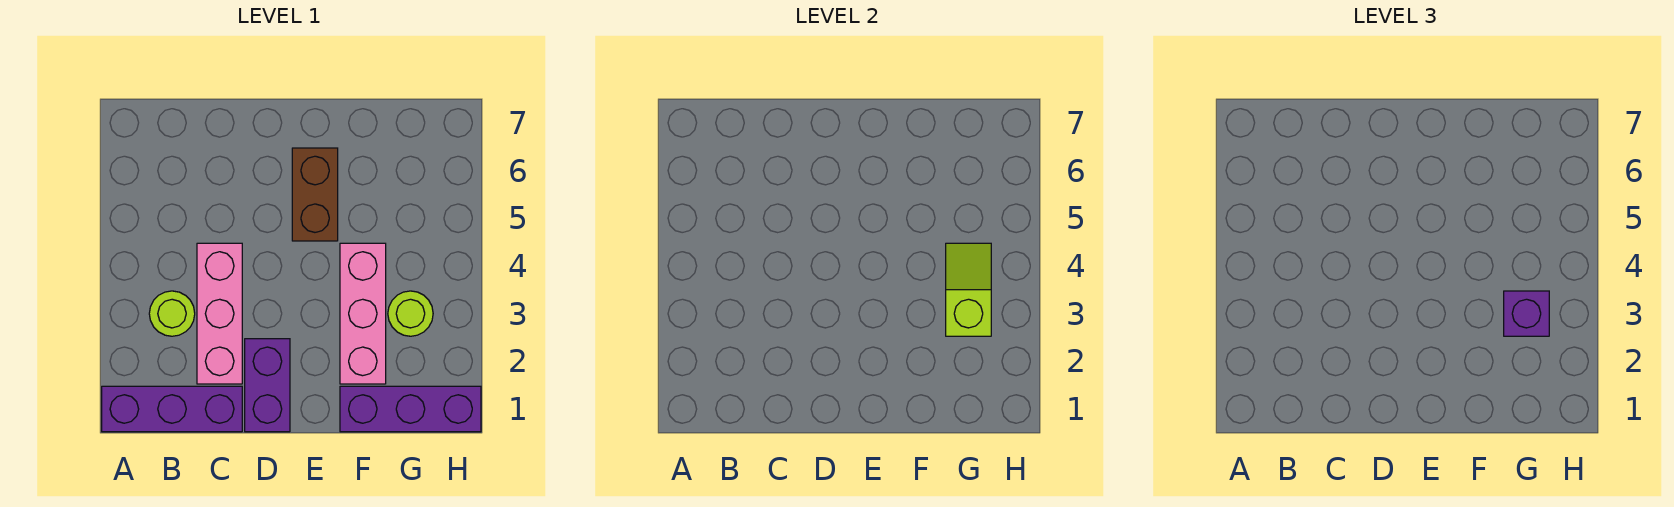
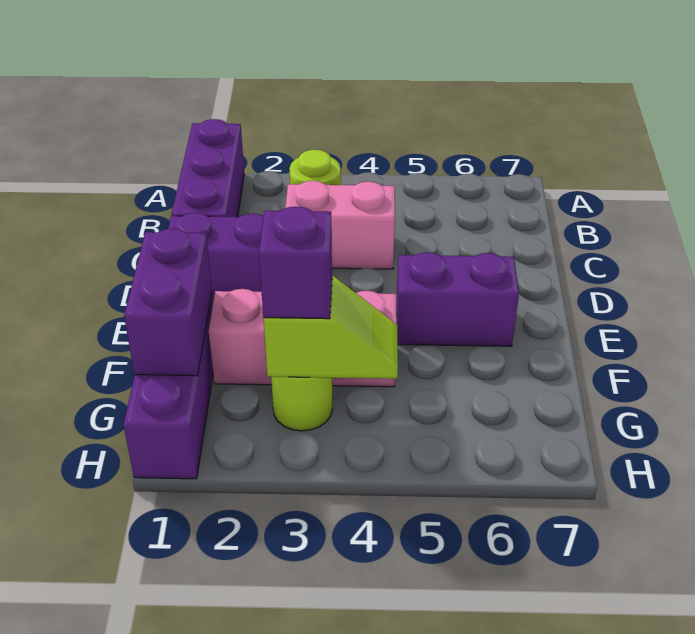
pink 1x3 brick [197,243,242,384] -> pink 1x2 brick [285,181,395,269]
brown 1x2 brick [292,148,338,241] -> purple 1x2 brick [396,252,519,346]
none -> purple 1x2 brick [124,229,212,376]

